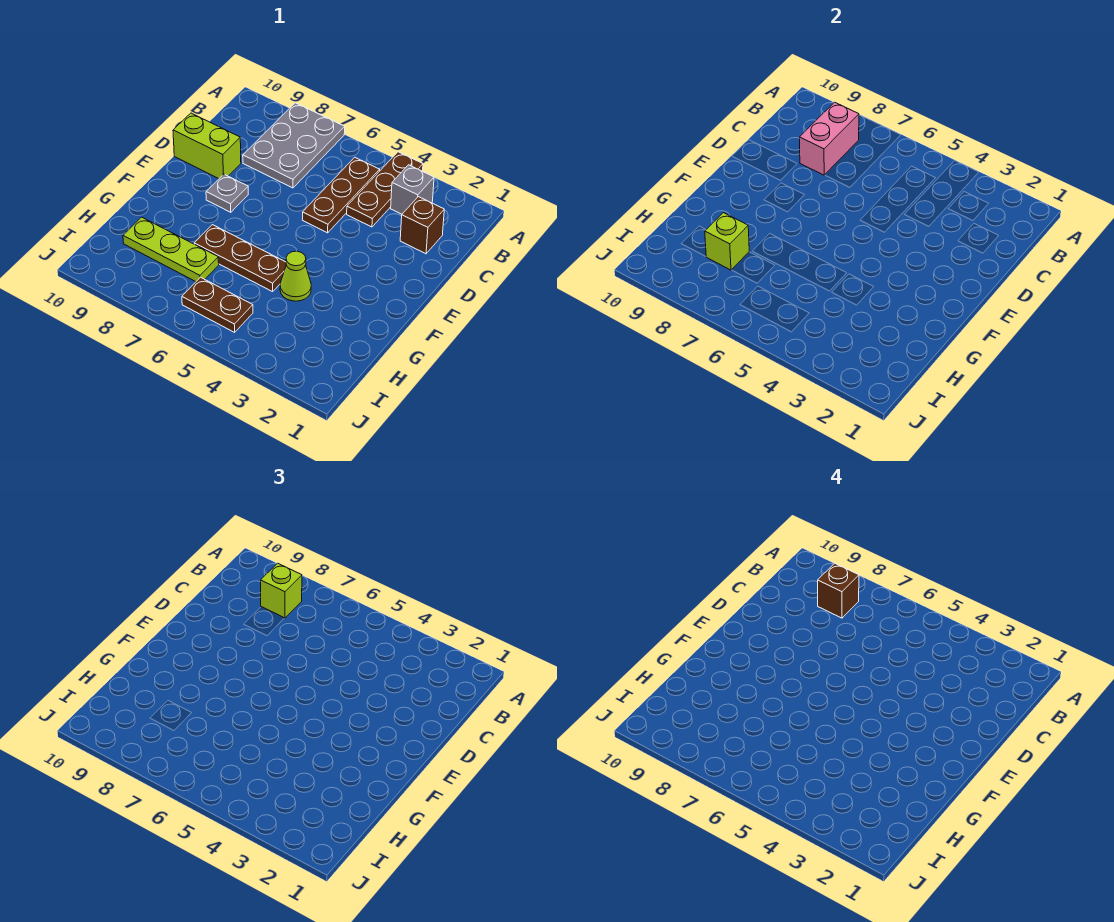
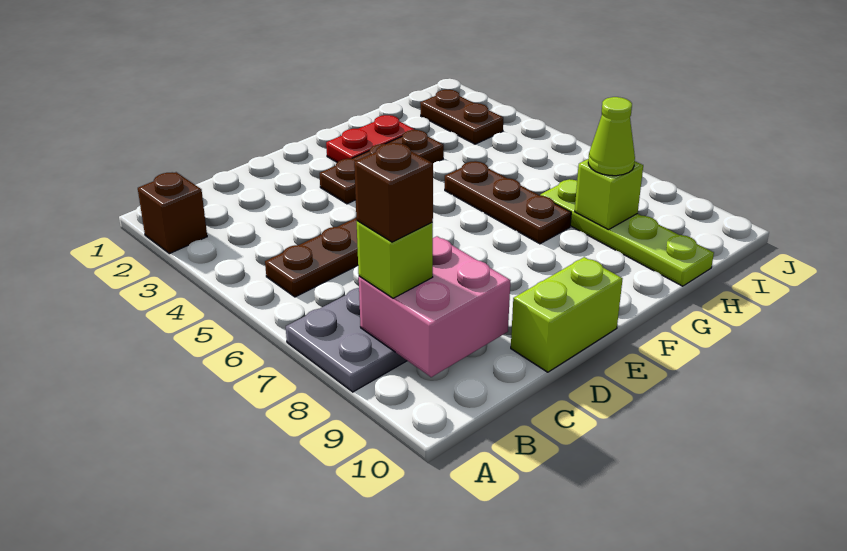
brown 1x3 plate [347,152,423,227] -> brown 1x3 plate moved to [320,130,444,204]
grey 1x1 brick [391,165,434,214] -> none
pink 1x2 brick [800,102,859,175] -> pink 2x2 brick [359,236,511,377]
brown 1x1 brick [400,197,444,254] -> brown 1x1 brick moved to [138,172,207,254]
lime 1x2 brick [173,113,241,179] -> lime 1x2 brick turned to [511,257,622,372]
grey 1x1 plate [206,174,248,212] -> none
none -> red 1x2 plate [326,115,415,162]
lime 1x1 cone [280,251,311,301] -> lime 1x1 cone moved to [588,97,635,176]
lime 1x3 plate [123,217,219,282] -> lime 1x4 plate [540,179,714,286]
brown 1x2 plate [182,277,253,332] -> brown 1x2 plate moved to [420,90,503,144]

